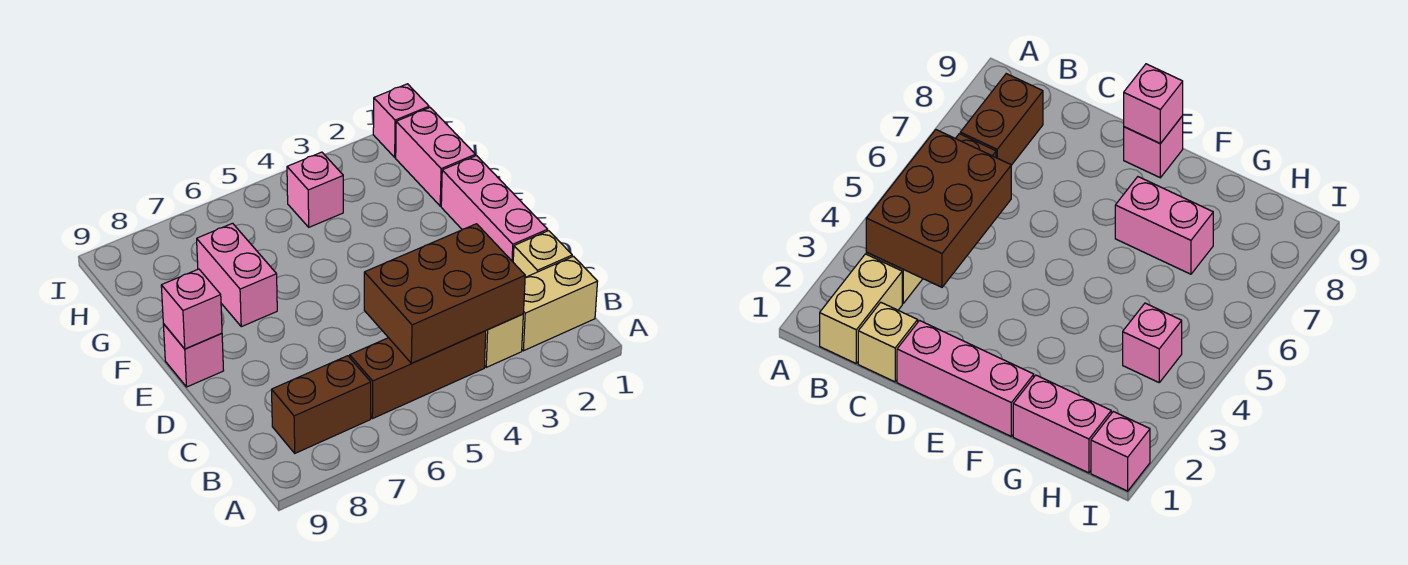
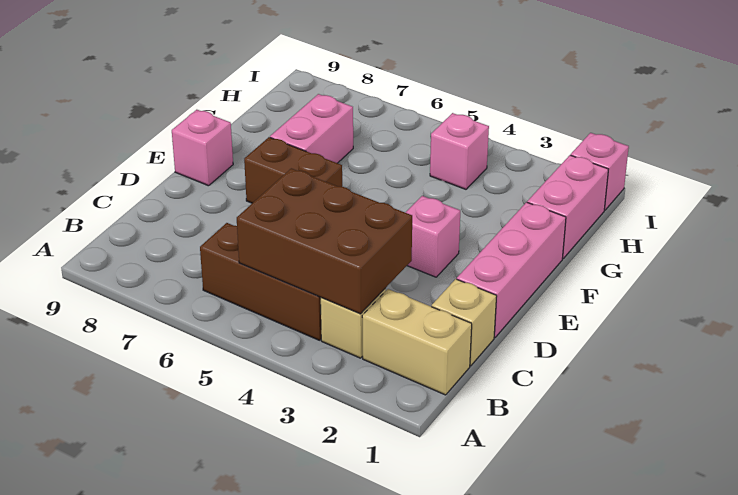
brown 1x2 brick [272,356,371,453] -> brown 1x2 brick moved to [244,137,342,203]
pink 1x1 brick [161,269,222,349] -> pink 1x1 brick moved to [405,196,460,277]

